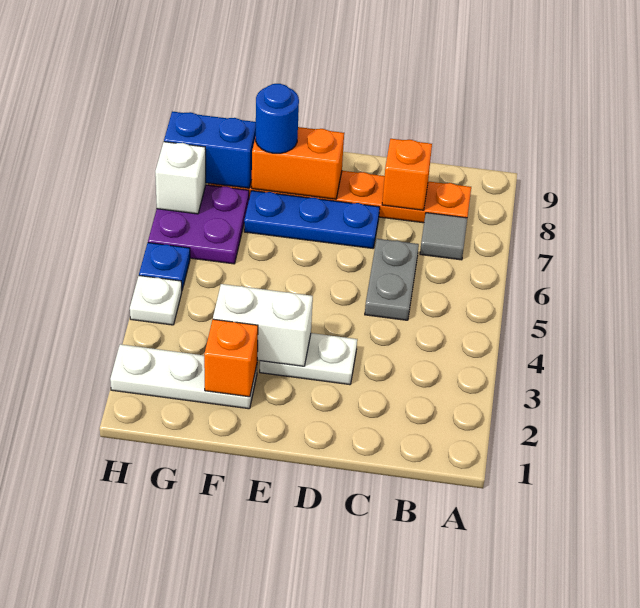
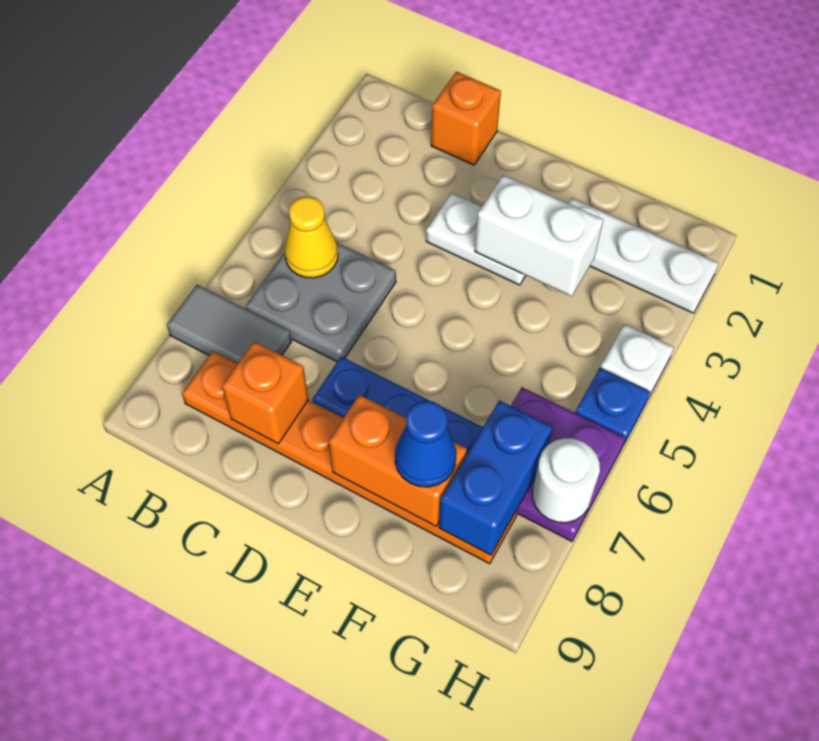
none -> yellow 1x1 cone [285,196,338,278]
grey 1x1 tile [420,213,467,260] -> grey 1x2 tile [167,285,291,364]
grey 1x2 plate [365,239,419,320] -> grey 2x2 plate [246,242,396,362]
orange 1x1 brick [204,319,258,397] -> orange 1x1 brick moved to [431,72,501,165]
blue 1x1 round brick [256,84,299,153] -> blue 1x1 cone [395,401,456,487]
blue 1x2 brick [164,112,256,188] -> blue 1x2 brick turned to [439,401,552,555]
white 1x1 brick [155,142,206,214] -> white 1x1 round brick [533,438,600,523]

